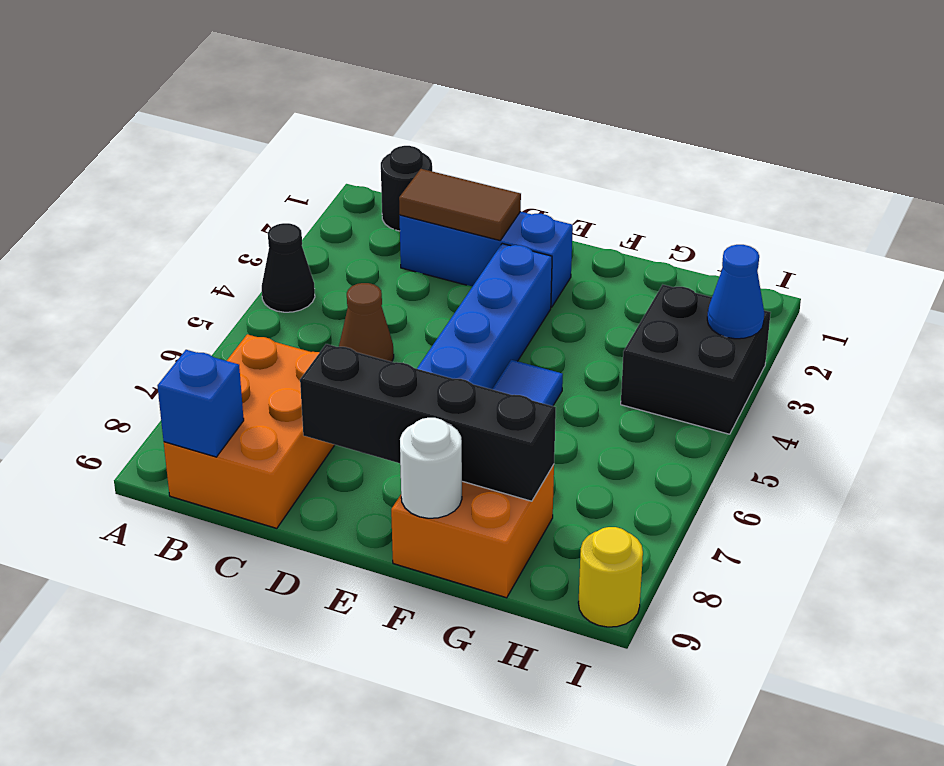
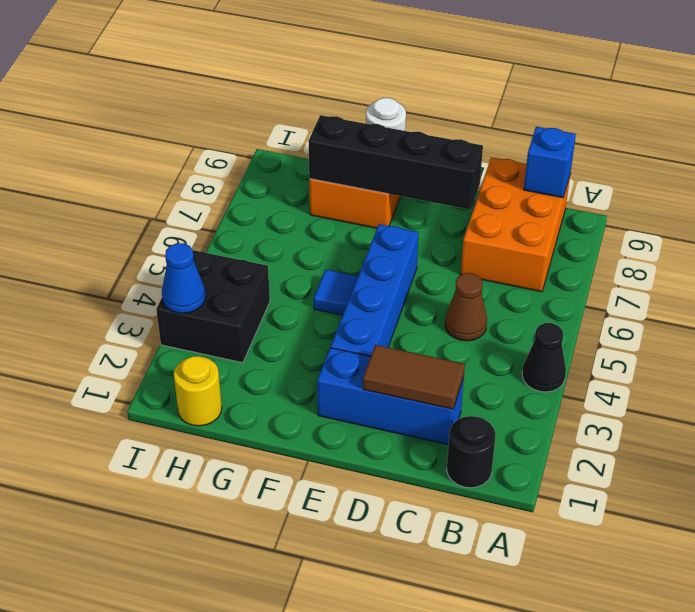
yellow 1x1 round brick [578,527,643,627] -> yellow 1x1 round brick moved to [174,356,222,426]

